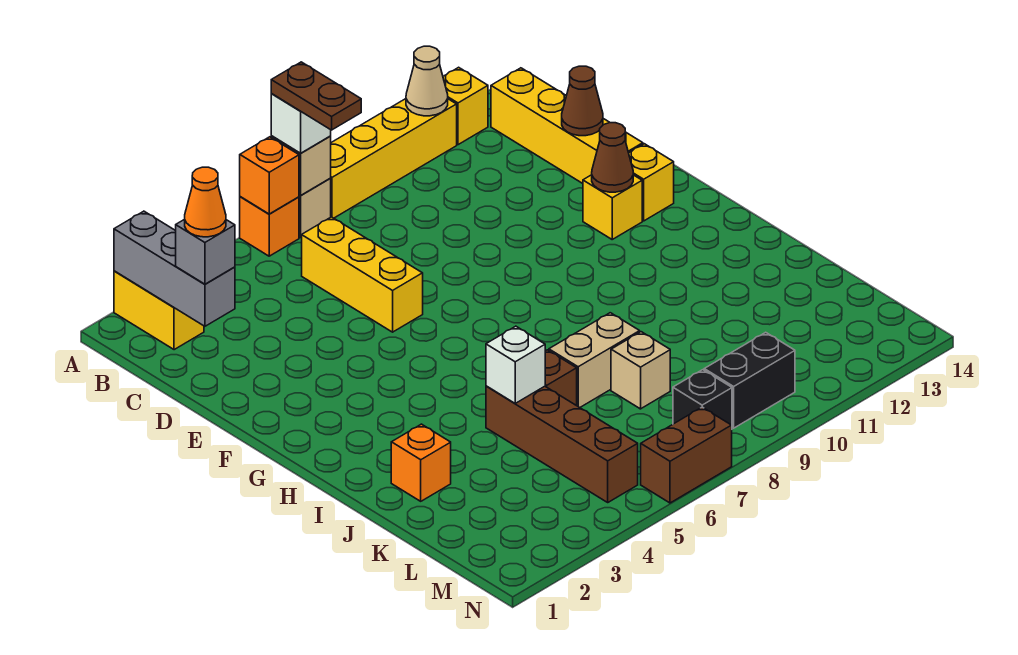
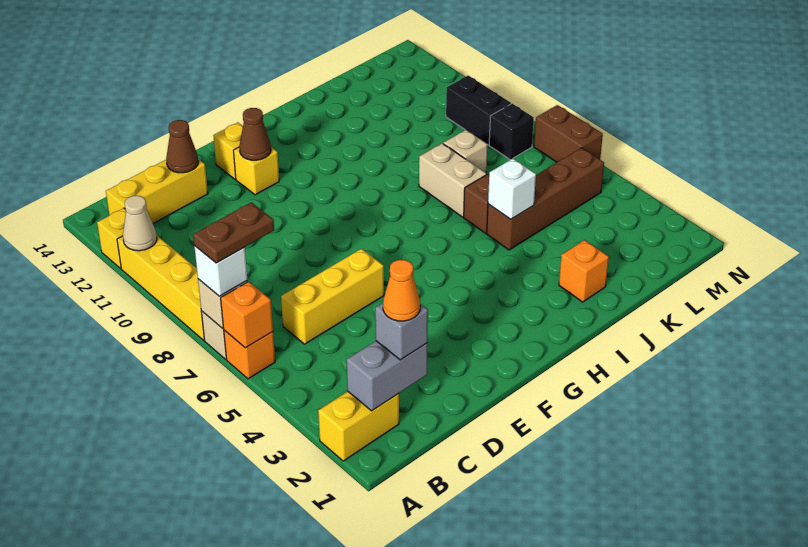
grey 1x3 brick [114,211,235,326] -> grey 1x2 brick [347,341,428,411]
yellow 1x4 brick [491,68,643,183] -> yellow 1x3 brick [106,159,208,223]

